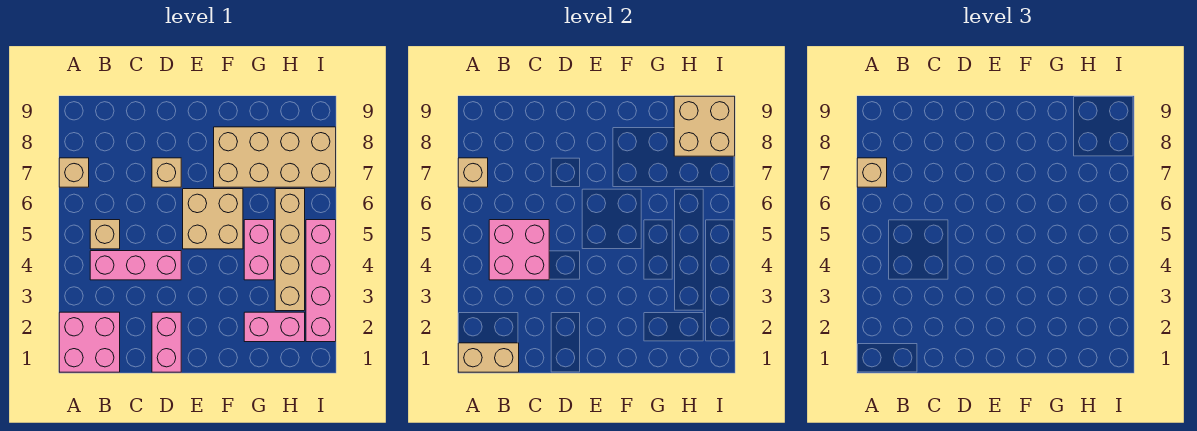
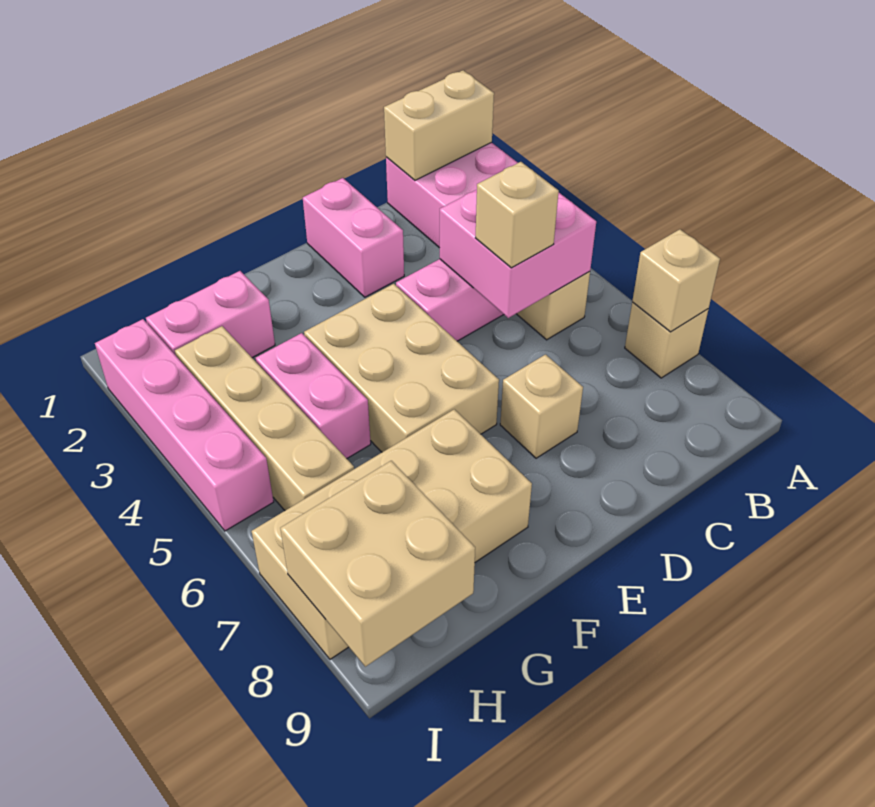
tan 1x1 brick [857,158,887,187] -> tan 1x1 brick moved to [476,162,559,268]
tan 2x2 brick [183,189,243,249] -> tan 2x3 brick [304,284,499,452]

